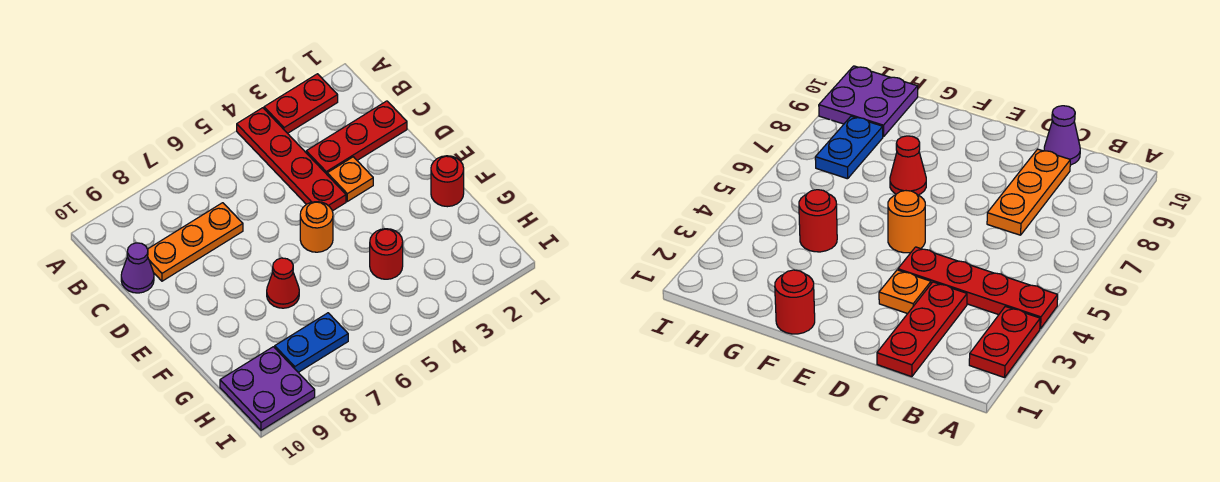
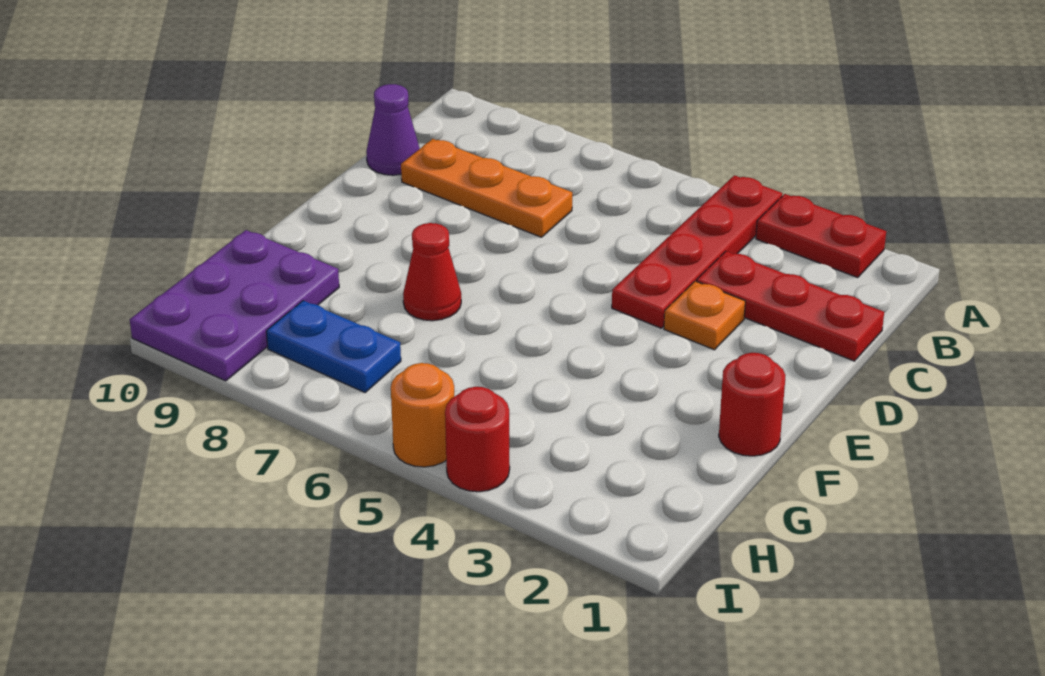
orange 1x1 round brick [300,202,333,252] -> orange 1x1 round brick moved to [391,363,454,467]
red 1x1 round brick [370,229,403,279] -> red 1x1 round brick moved to [445,387,510,492]
purple 2x2 plate [220,347,315,430] -> purple 2x3 plate [130,230,339,381]

